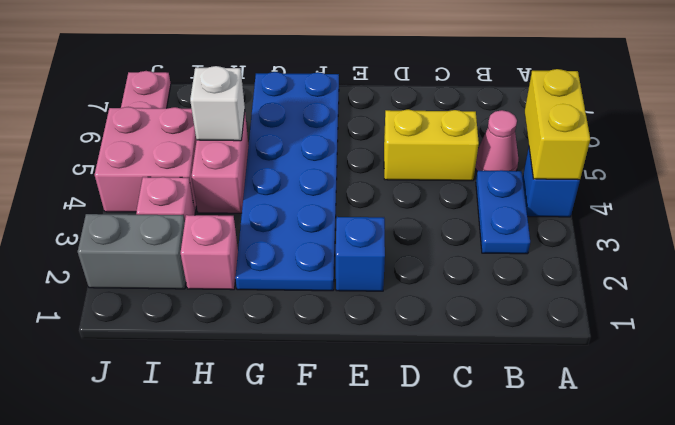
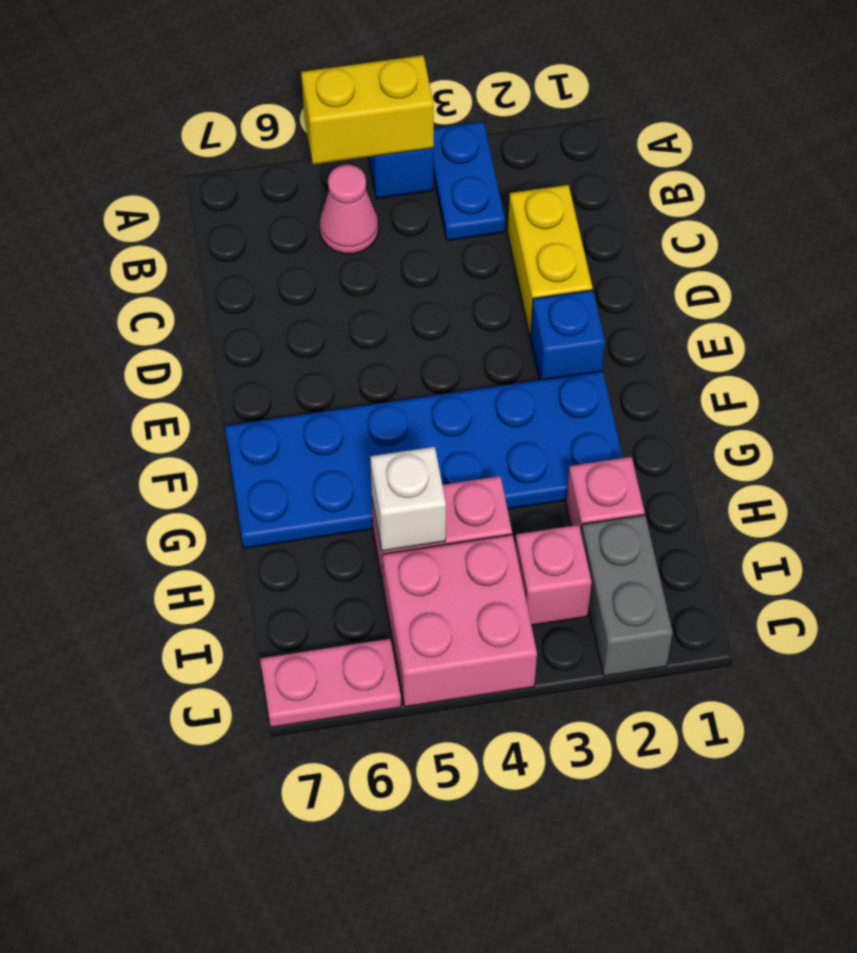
blue 1x2 plate [476,170,530,254] -> blue 1x2 plate turned to [433,122,505,241]
yellow 1x2 brick [384,109,479,181] -> yellow 1x2 brick moved to [508,185,593,336]

